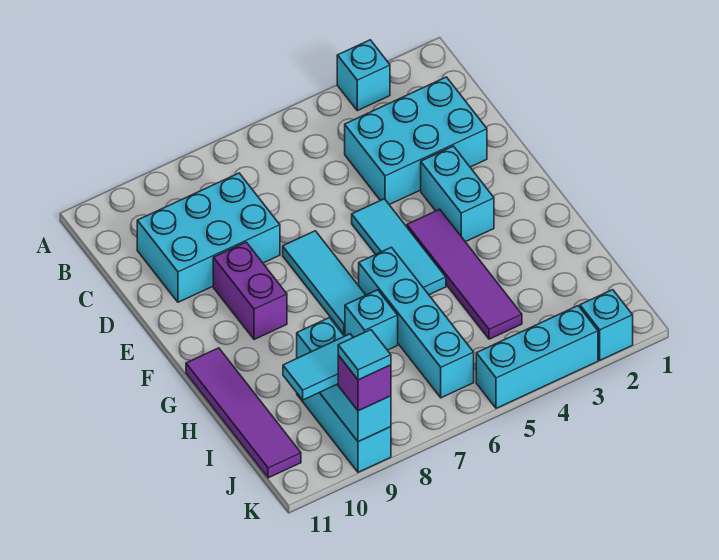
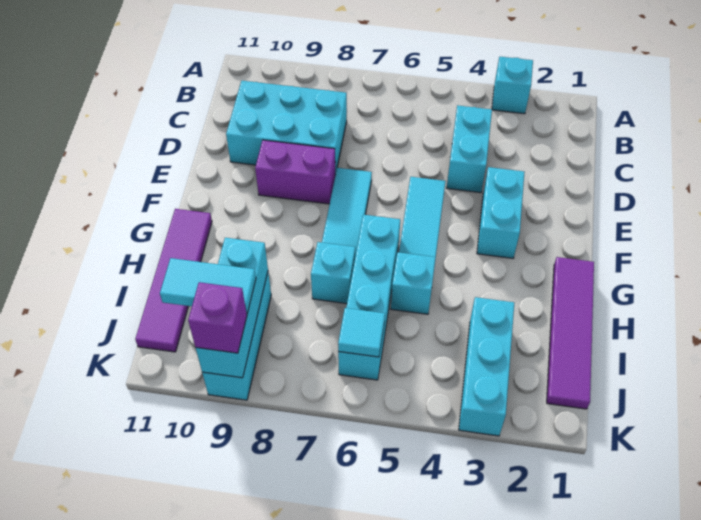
cyan 2x3 brick [345,77,487,205] -> cyan 1x2 brick [447,105,492,193]
purple 1x2 brick [213,242,287,340] -> purple 1x2 brick turned to [255,140,335,204]
purple 1x4 tile [407,209,522,339] -> purple 1x4 tile moved to [547,257,594,409]
cyan 1x1 brick [580,290,633,360] -> cyan 1x1 brick moved to [391,252,436,314]
cyan 1x3 brick [476,306,598,408] -> cyan 1x3 brick turned to [459,297,514,436]
cyan 1x1 tile [338,330,391,380] -> cyan 1x1 tile moved to [338,308,385,357]

